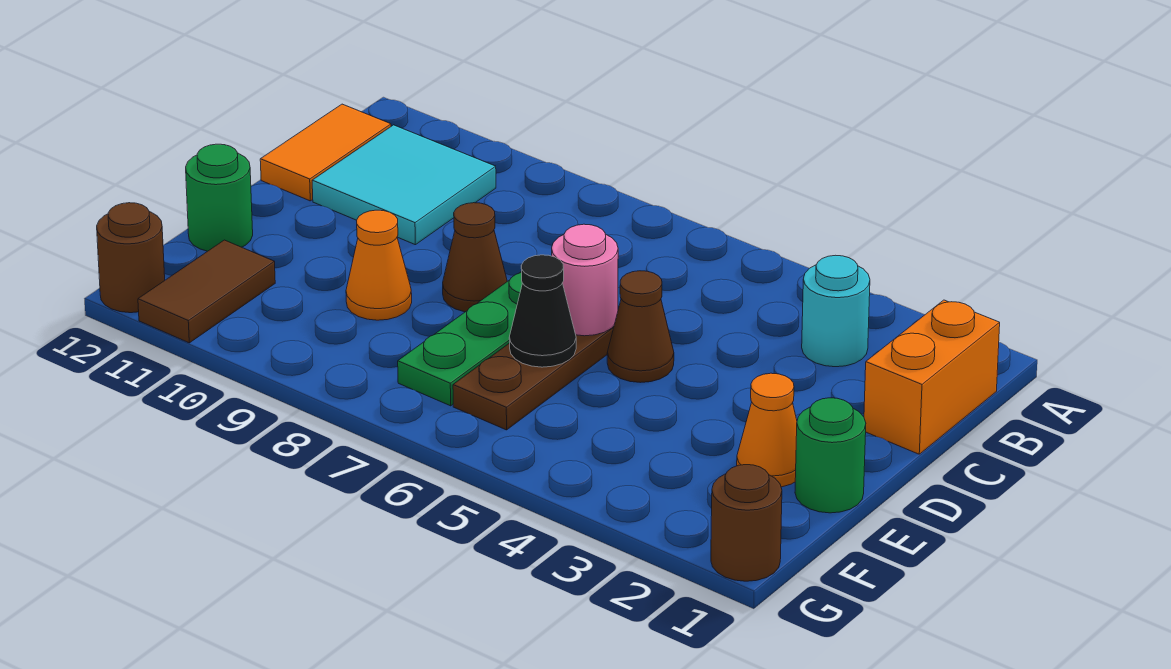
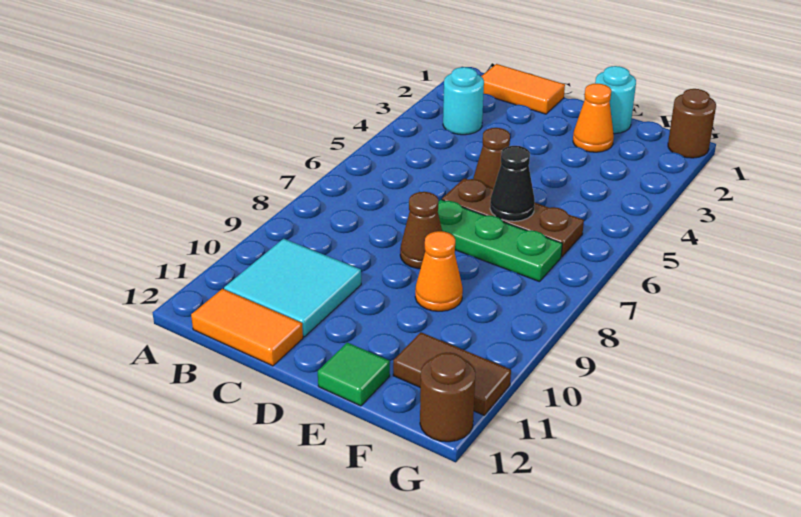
orange 1x2 brick [864,300,1000,454] -> orange 1x2 tile [481,64,565,114]
pink 1x1 round brick [552,224,618,336] -> none
green 1x1 round brick [795,398,866,513] -> cyan 1x1 round brick [595,66,636,134]
green 1x1 round brick [186,144,253,251] -> green 1x1 tile [318,343,390,406]

